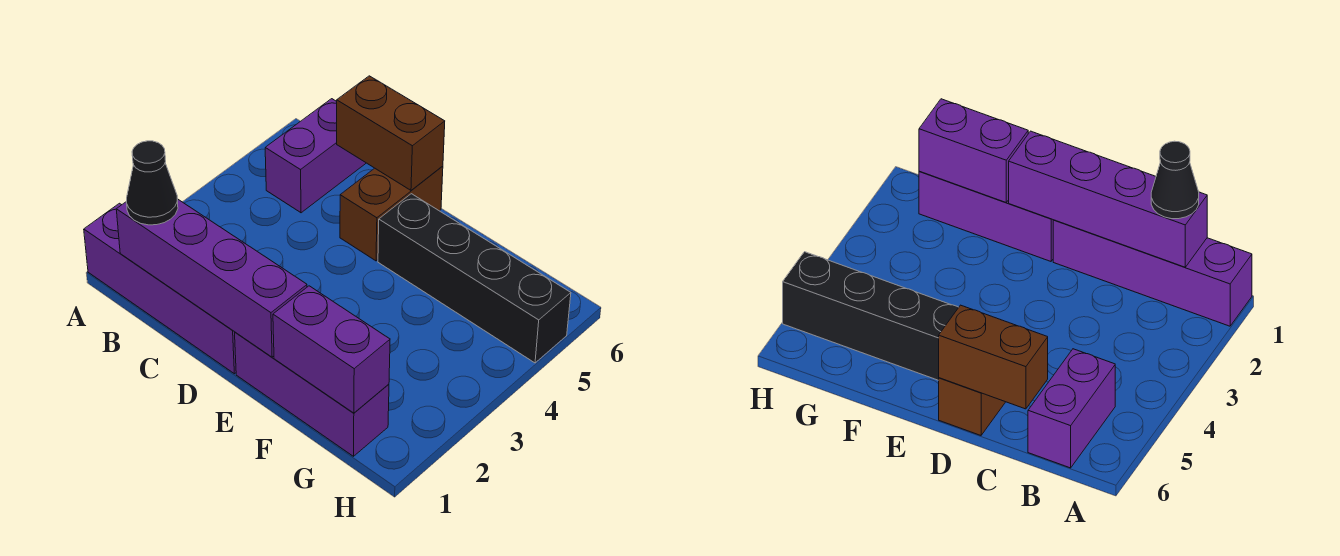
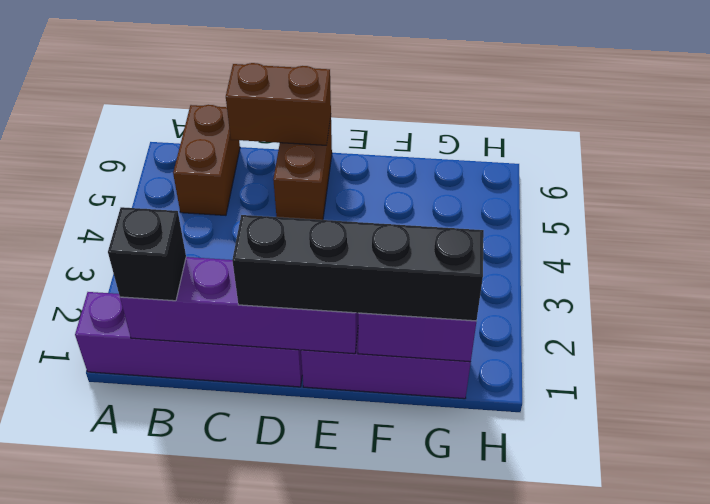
black 1x1 cone [127,141,178,225] -> black 1x1 brick [108,207,186,301]
purple 1x2 brick [265,99,366,213] -> brown 1x2 brick [173,105,240,215]
black 1x4 brick [378,194,571,363] -> black 1x4 brick moved to [232,215,484,321]

